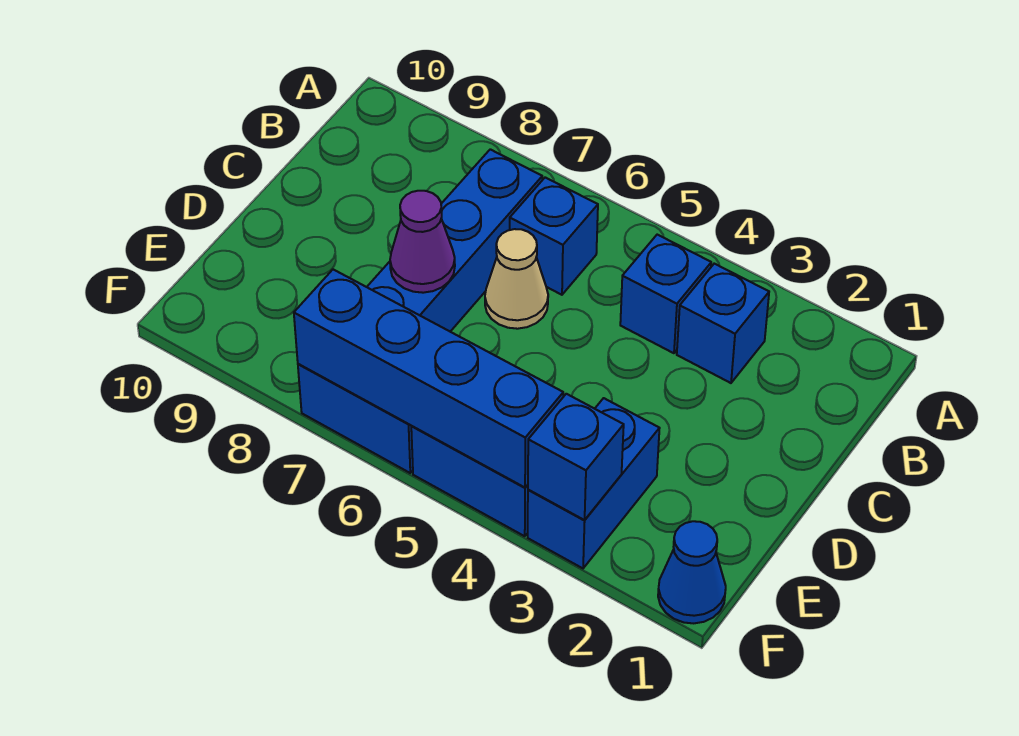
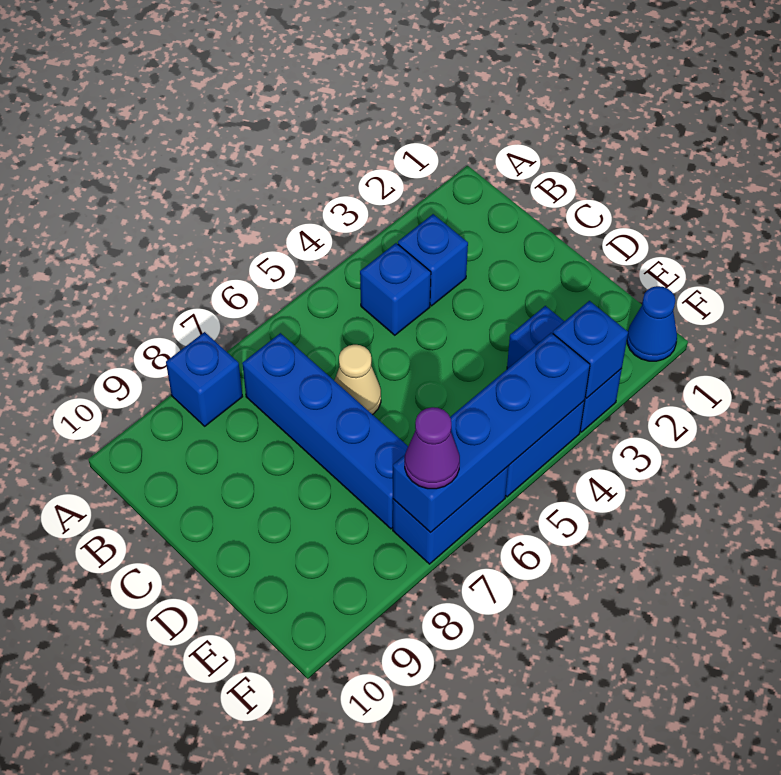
blue 1x1 brick [510,177,598,295] -> blue 1x1 brick moved to [166,332,243,426]
purple 1x1 cone [390,191,455,293] -> purple 1x1 cone moved to [405,407,460,489]

